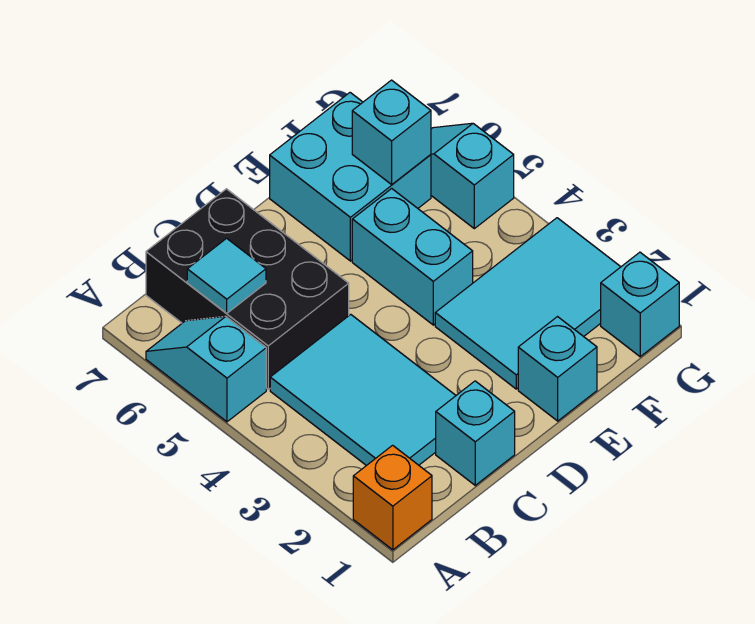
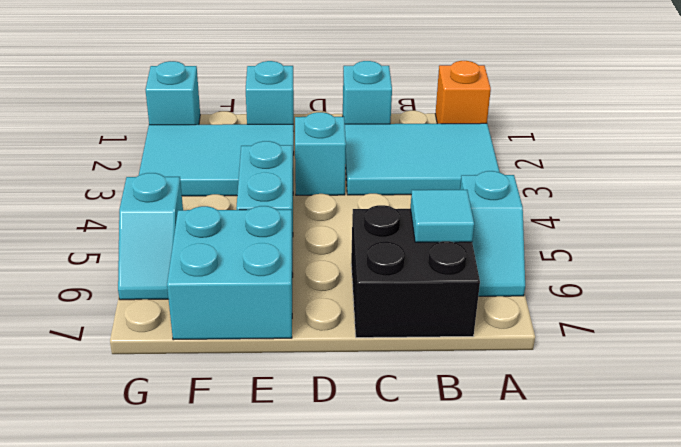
cyan 2x3 tile [270,314,456,466] -> cyan 2x3 tile turned to [345,123,499,195]
black 2x3 brick [146,189,349,389] -> black 2x2 brick [351,205,480,338]
cyan 1x1 brick [352,80,431,184] -> cyan 1x1 brick moved to [295,112,346,195]

